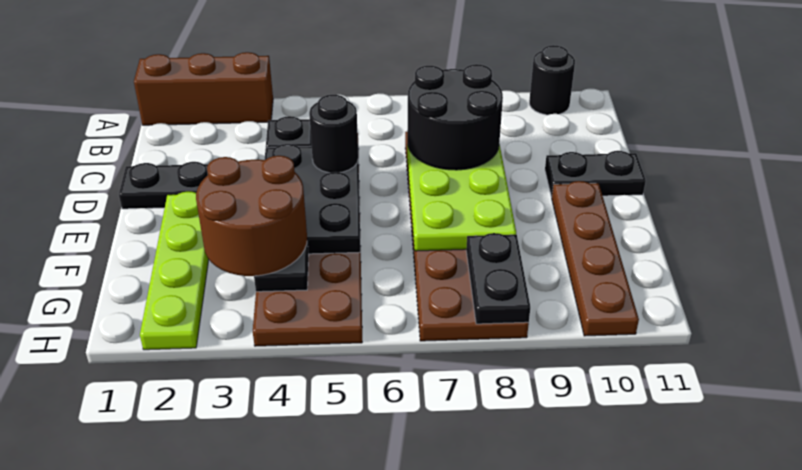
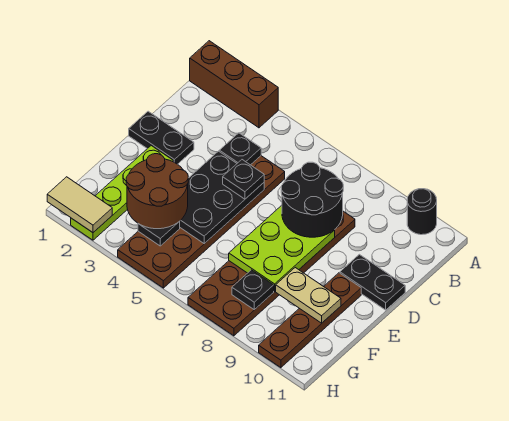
black 1x1 round brick [309,95,358,173] -> black 1x1 plate [223,160,264,199]
none -> tan 1x2 plate [276,268,341,323]
black 1x2 plate [466,233,530,324] -> black 1x1 plate [232,270,274,310]
none -> tan 1x2 tile [47,177,112,233]

